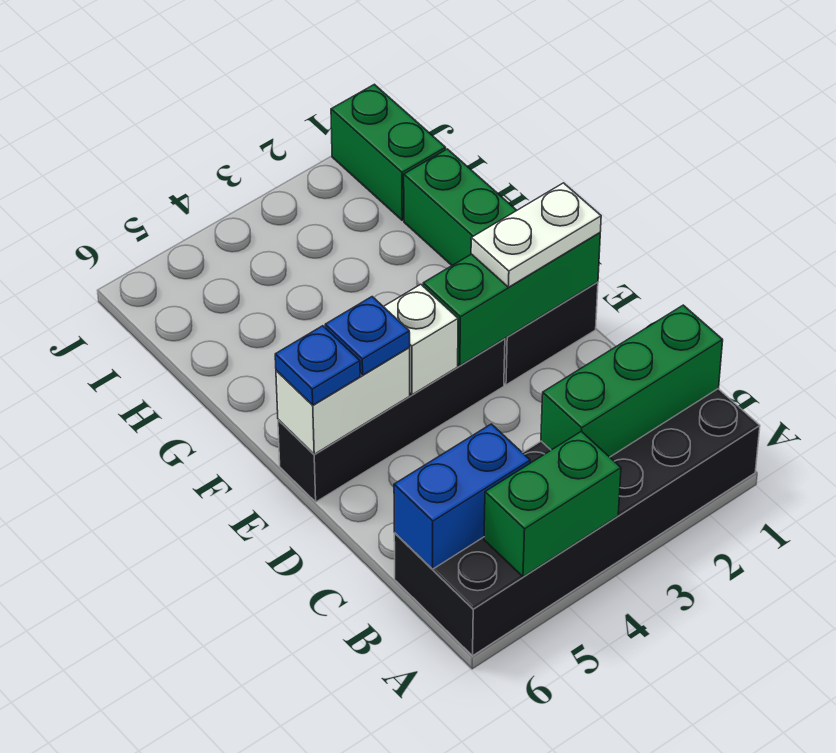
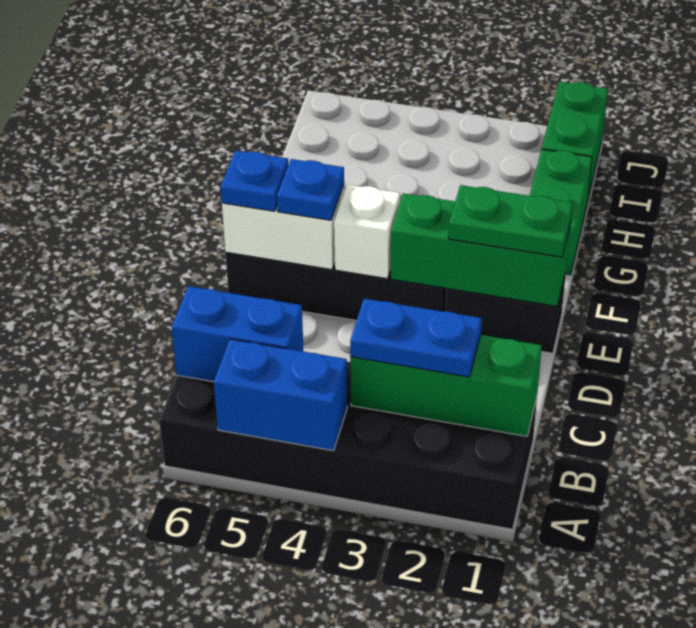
green 1x2 brick [484,431,621,577] -> blue 1x2 brick [214,339,347,451]
none -> blue 1x2 plate [350,299,482,377]
white 1x2 plate [471,183,601,287] -> green 1x2 plate [448,185,573,257]

